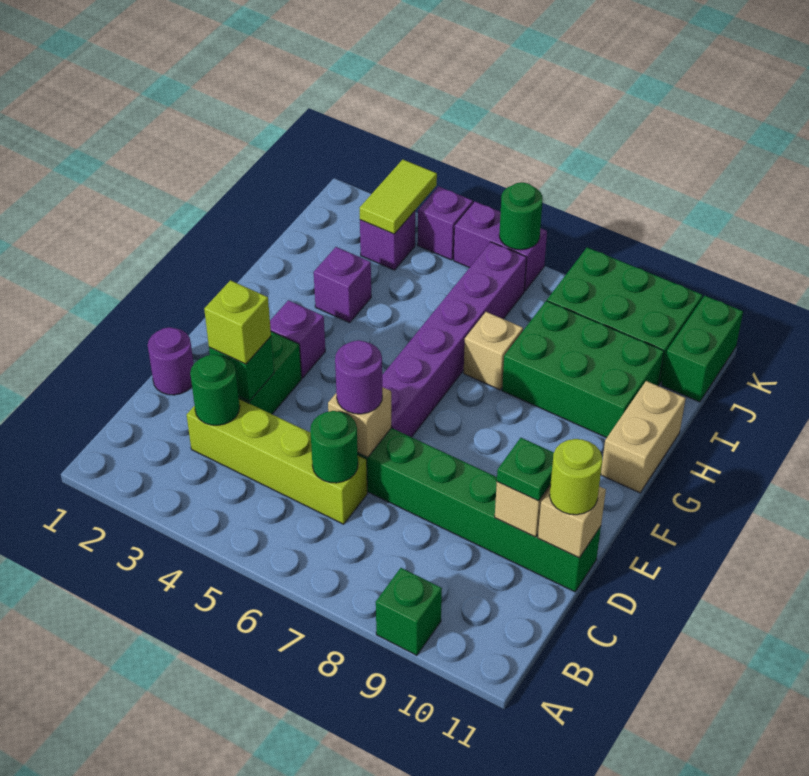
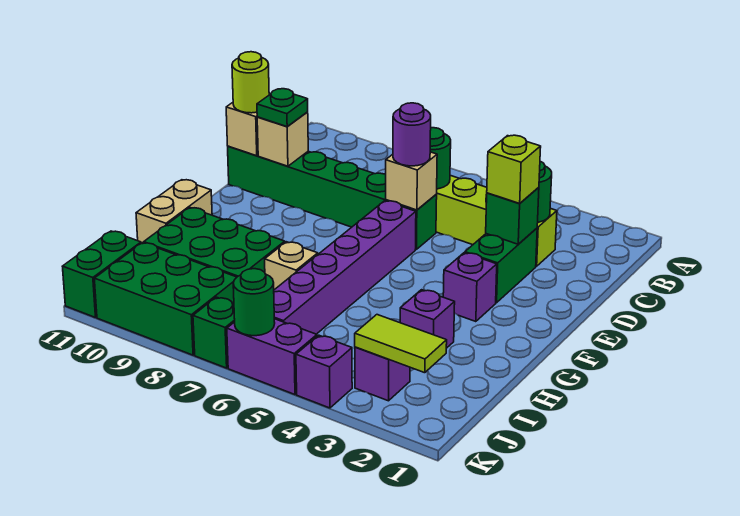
green 1x1 brick [376,568,442,655] -> green 1x1 brick moved to [193,297,235,368]
purple 1x1 round brick [148,327,194,395] -> none
lime 1x2 tile [360,160,437,234] -> lime 1x2 tile turned to [355,315,447,373]

